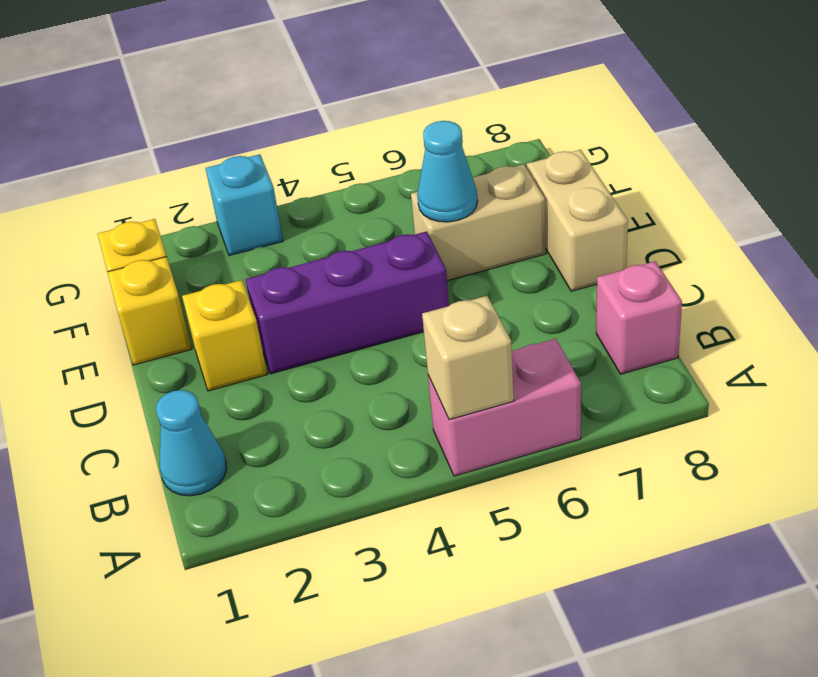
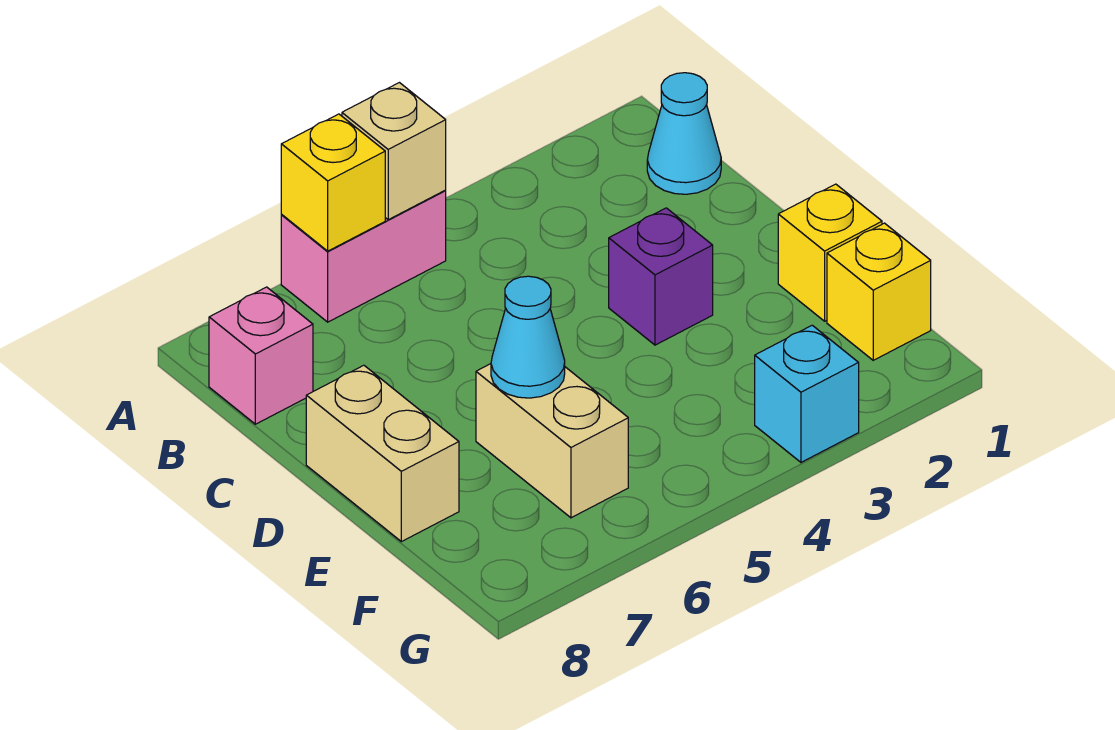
yellow 1x1 brick [182,280,267,391] -> yellow 1x1 brick moved to [281,114,385,251]
purple 1x3 brick [245,231,449,374] -> purple 1x1 brick [609,208,713,345]
tan 1x2 brick [411,164,546,281] -> tan 1x2 brick turned to [476,364,628,518]

